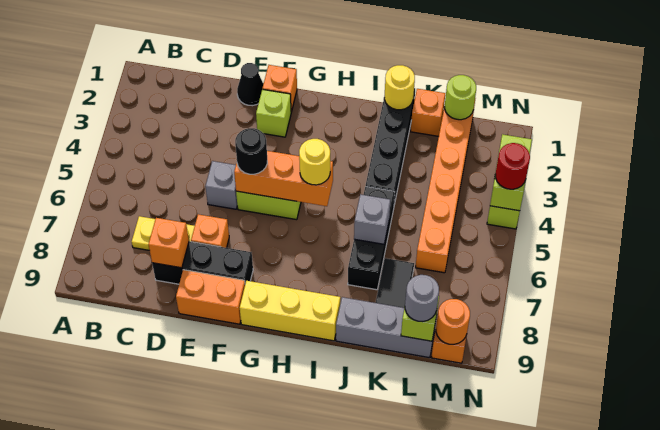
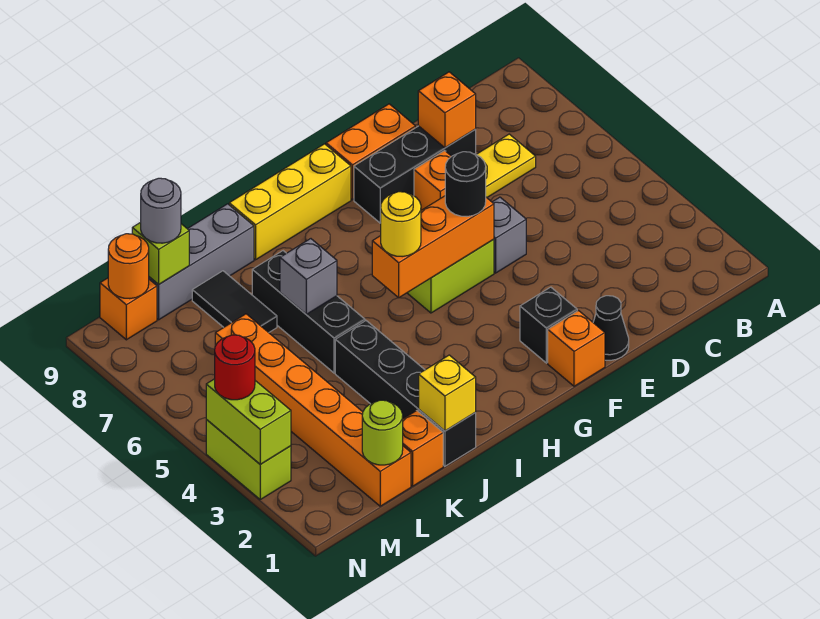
lime 1x1 brick [256,89,291,137] -> black 1x1 brick [520,287,577,363]
yellow 1x1 round brick [384,65,415,110] -> yellow 1x1 brick [419,355,476,431]

